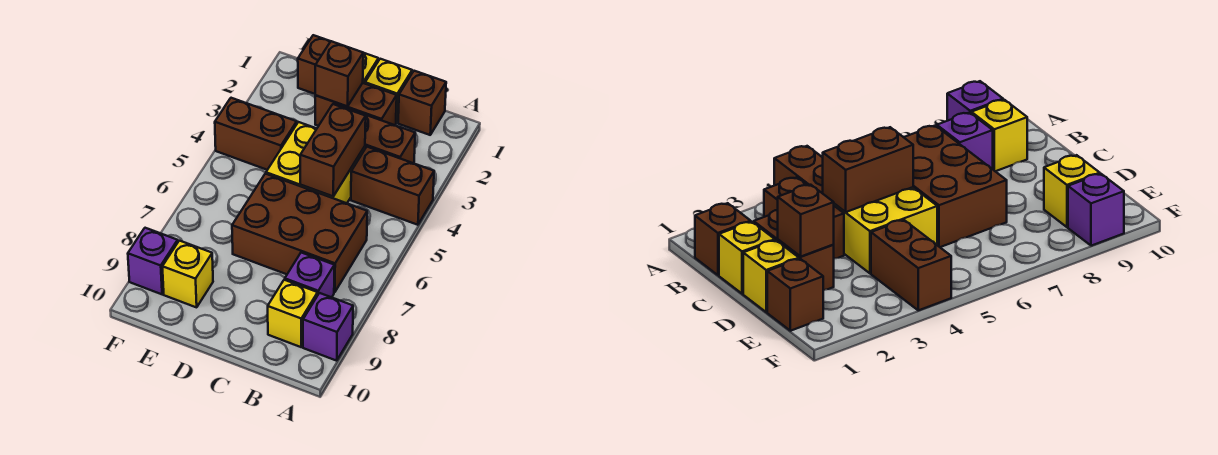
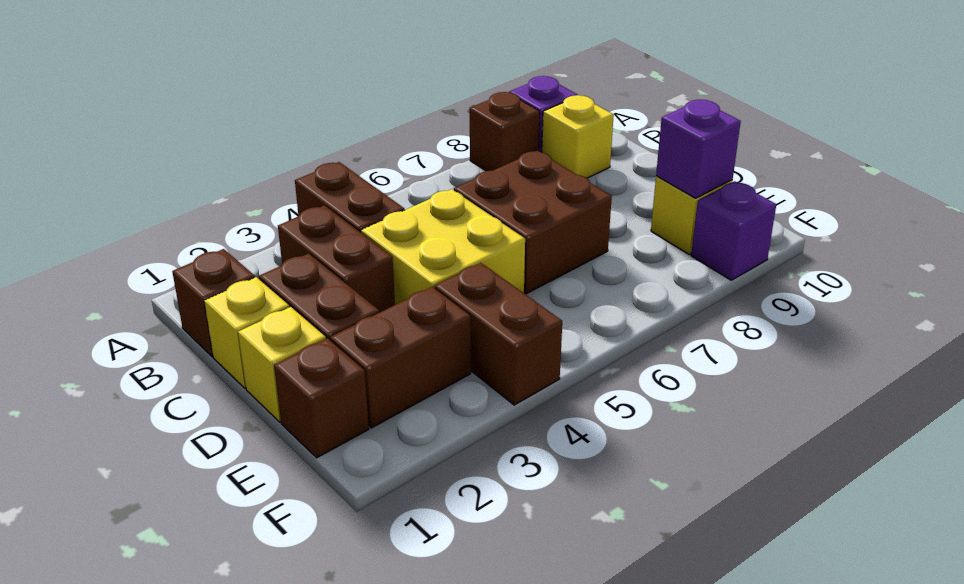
brown 2x3 brick [232,174,367,292] -> brown 2x2 brick [454,151,612,294]
purple 1x1 brick [285,253,334,297] -> purple 1x1 brick moved to [656,100,741,198]
brown 1x2 brick [300,104,366,196] -> brown 1x2 brick moved to [330,287,471,428]
brown 1x1 brick [315,41,363,107] -> brown 1x1 brick moved to [470,92,540,171]

